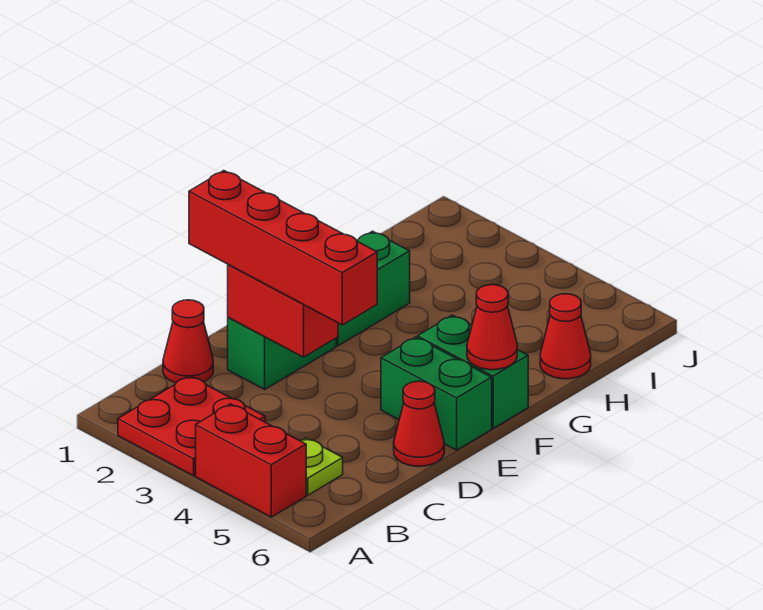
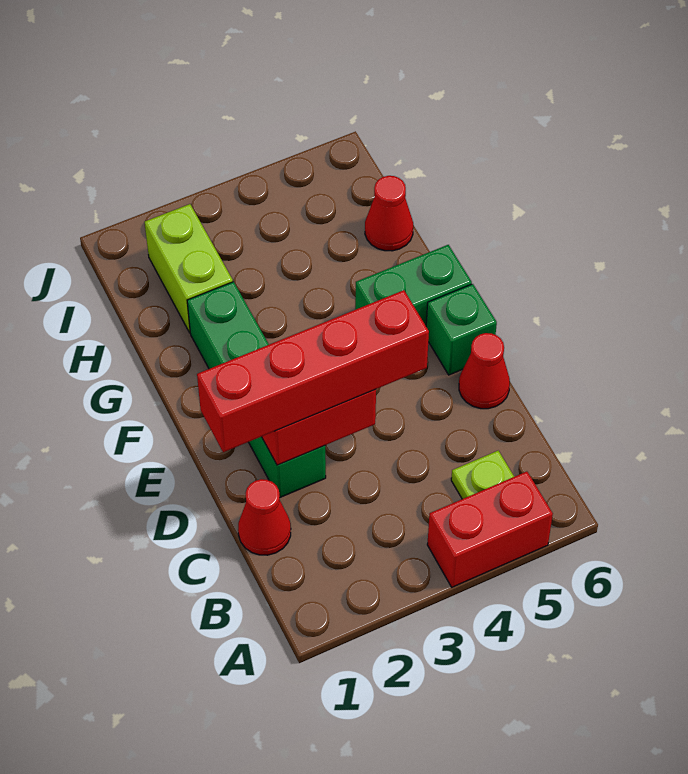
red 2x2 plate [118,376,265,476] -> none
green 1x2 brick [381,337,492,450] -> green 1x1 brick [426,284,497,375]
red 1x1 cone [467,285,517,370] -> none
none -> lime 1x2 brick [145,204,233,333]

